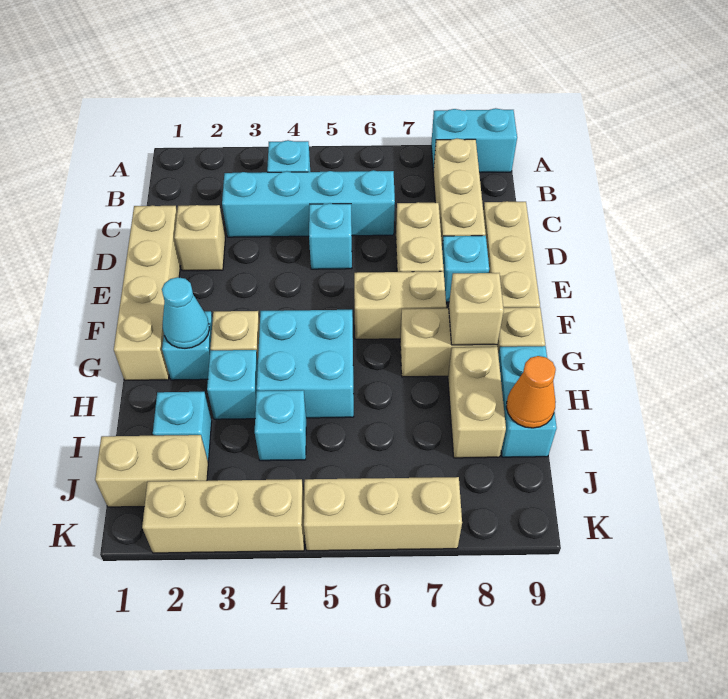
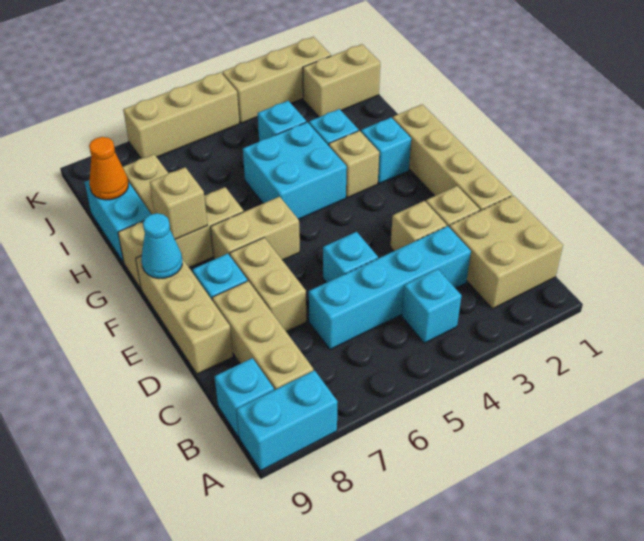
none -> tan 2x2 brick [449,195,563,309]
none -> tan 1x1 brick [390,201,447,251]
cyan 1x1 cone [162,277,209,348] -> cyan 1x1 cone moved to [141,213,182,279]
cyan 1x1 brick [153,392,212,461] -> cyan 1x1 brick moved to [215,358,274,437]

